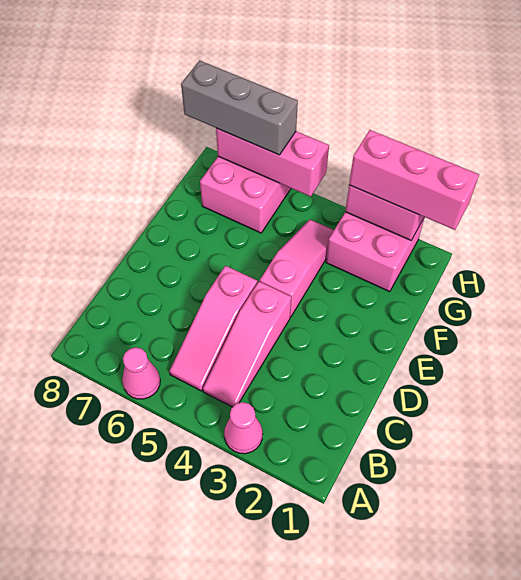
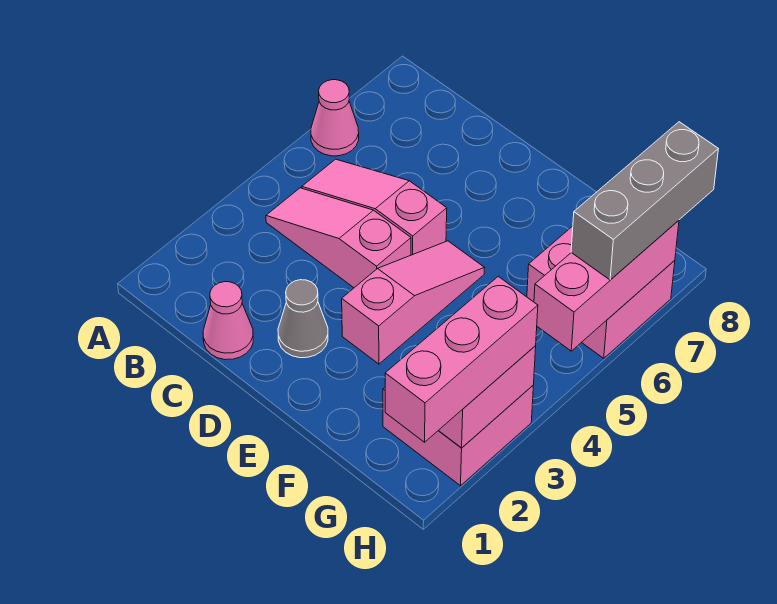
pink 1x1 cone [224,402,263,454] -> pink 1x1 cone moved to [203,282,253,360]
none -> grey 1x1 cone [278,280,328,358]
pink 1x3 slope [260,220,334,317] -> pink 1x3 slope turned to [342,241,484,364]

